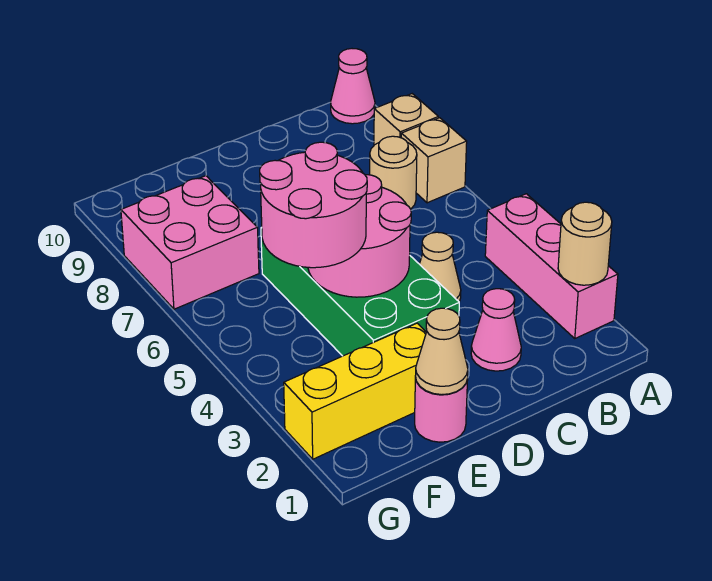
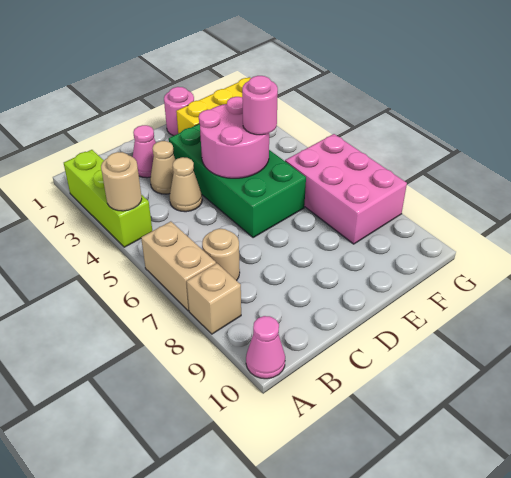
pink 1x3 brick [485,194,618,338] -> lime 1x3 brick [64,150,152,247]
tan 1x1 round brick [558,202,612,285] -> tan 1x1 round brick moved to [101,152,142,211]
tan 1x1 brick [401,118,467,203] -> tan 1x2 brick [141,221,216,311]
tan 1x1 cone [415,308,468,395] -> tan 1x1 cone moved to [150,141,175,194]
pink 2x2 round brick [260,142,367,268] -> pink 1x1 round brick [242,76,278,135]
pink 2x2 brick [121,176,259,309] -> pink 2x3 brick [285,134,407,244]

